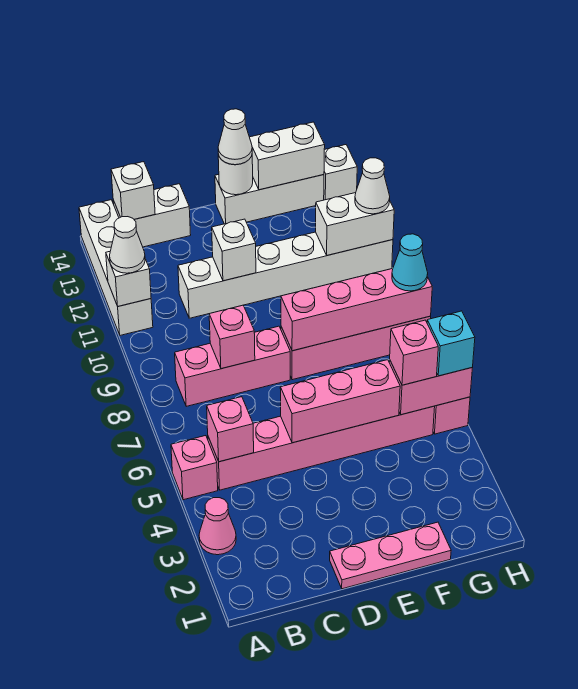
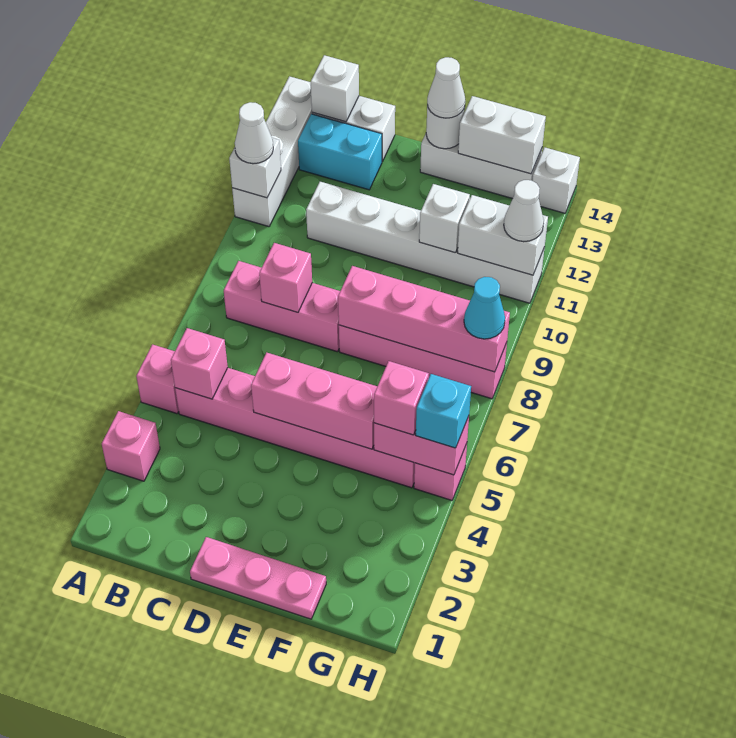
pink 1x1 cone [199,498,236,555] -> pink 1x1 brick [102,411,160,481]
none -> cyan 1x2 brick [298,114,382,190]
white 1x1 brick [212,219,256,281] -> white 1x1 brick moved to [419,184,470,253]

